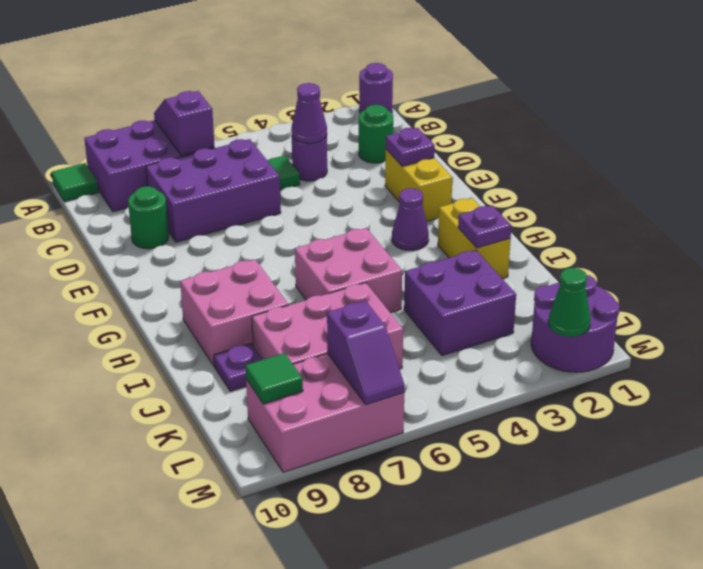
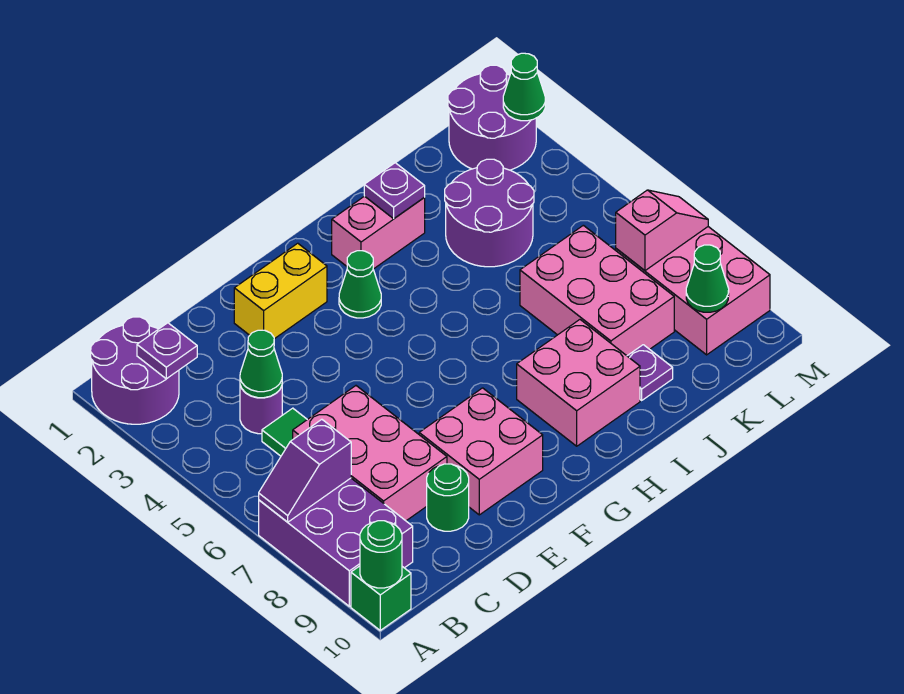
purple 1x1 round brick [359,63,393,113] -> purple 2x2 round brick [91,317,179,424]
green 1x1 tile [52,163,98,202] -> green 1x1 brick [351,566,411,630]
green 1x1 round brick [359,105,393,163] -> green 1x1 round brick moved to [360,521,402,588]
purple 1x1 cone [291,83,327,144] -> green 1x1 cone [240,330,282,398]
purple 2x3 brick [146,139,281,242] -> pink 2x3 brick [293,386,447,521]
purple 1x1 plate [386,128,435,166] -> purple 1x1 plate moved to [137,323,197,379]
purple 1x1 cone [392,188,429,251] -> green 1x1 cone [339,251,381,318]
yellow 1x2 brick [438,198,511,279] -> pink 1x2 brick [332,196,425,269]
pink 2x2 brick [295,228,402,313] -> pink 2x2 brick moved to [419,388,543,515]
purple 2x2 brick [404,250,516,356] -> purple 2x2 round brick [445,159,534,267]
purple 1x2 slope [327,301,405,405] -> pink 1x2 slope [616,190,708,271]
green 1x1 tile [245,353,303,404] -> green 1x1 cone [686,245,729,312]

